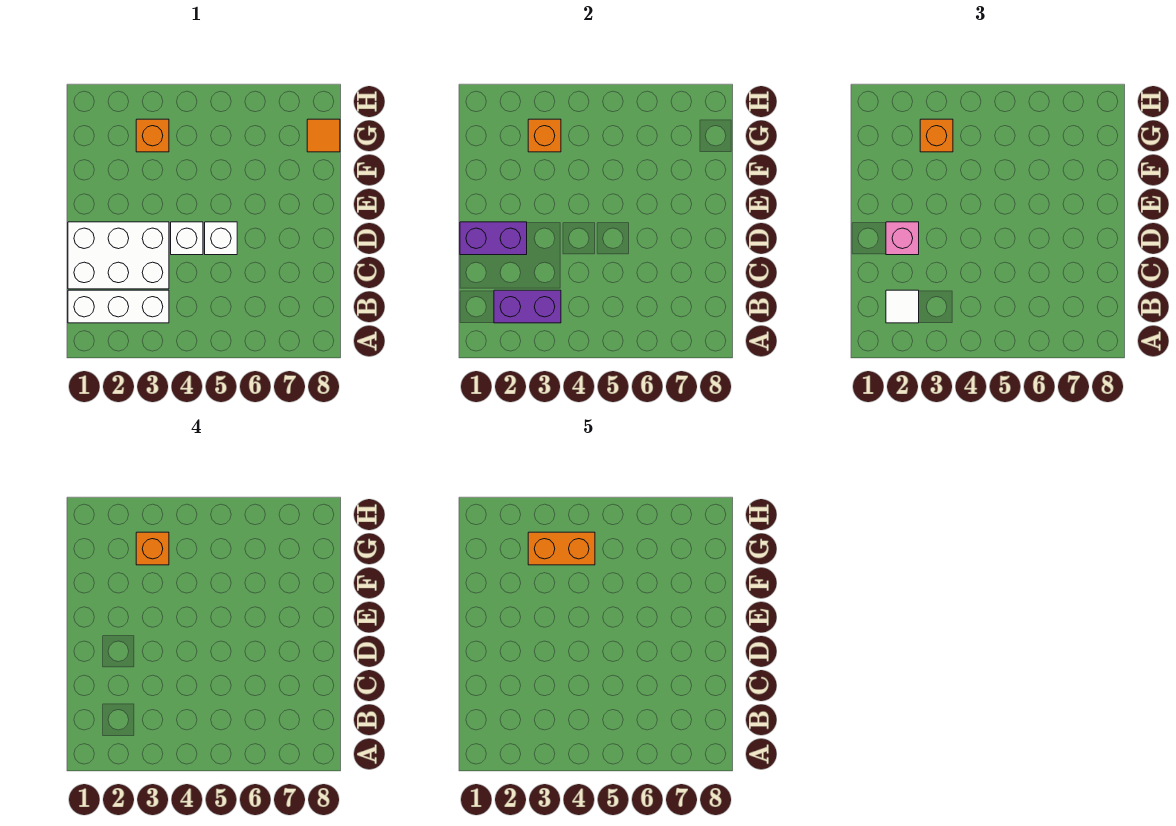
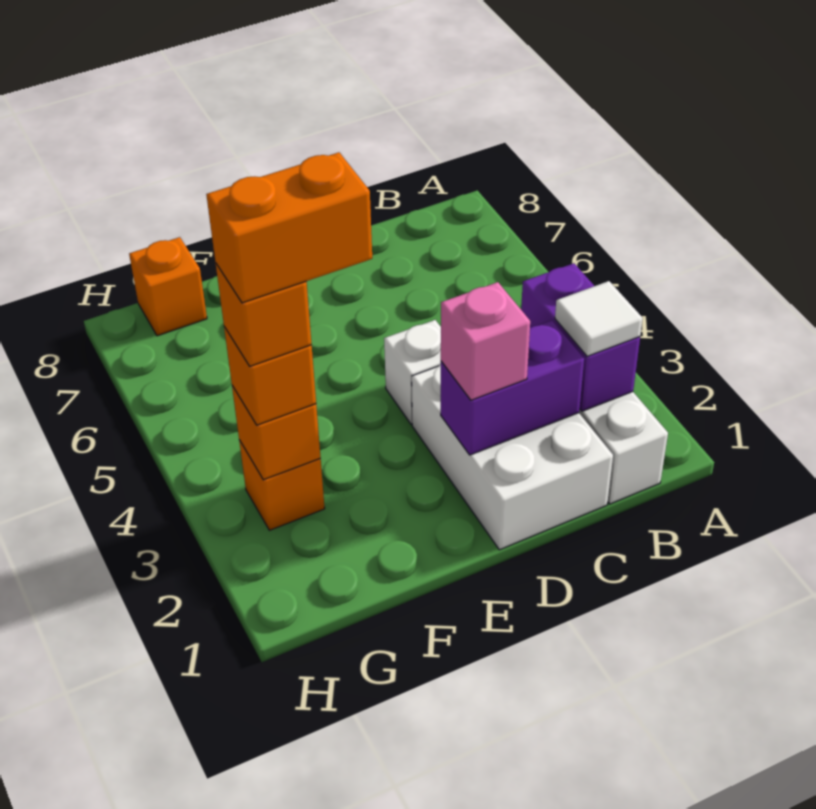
purple 1x2 brick [460,222,527,255] -> purple 1x2 brick turned to [441,320,584,455]
white 1x1 brick [205,222,237,255] -> none
orange 1x2 brick [528,532,595,565] -> orange 1x2 brick turned to [206,152,372,303]
orange 1x1 tile [307,119,340,152] -> orange 1x1 brick [129,237,207,336]

